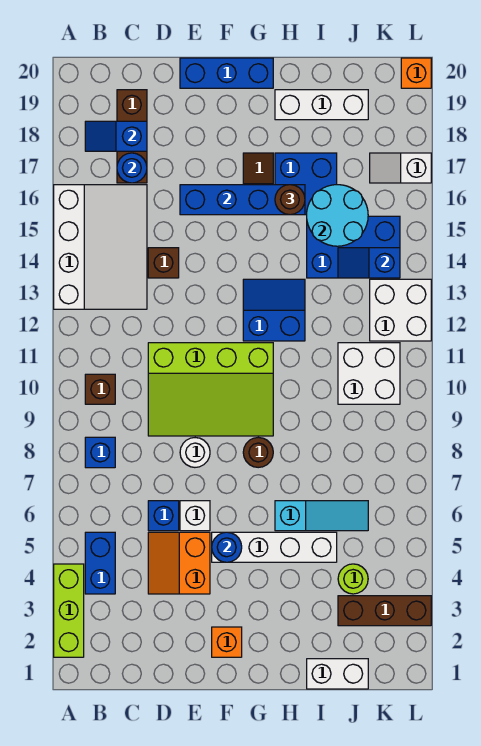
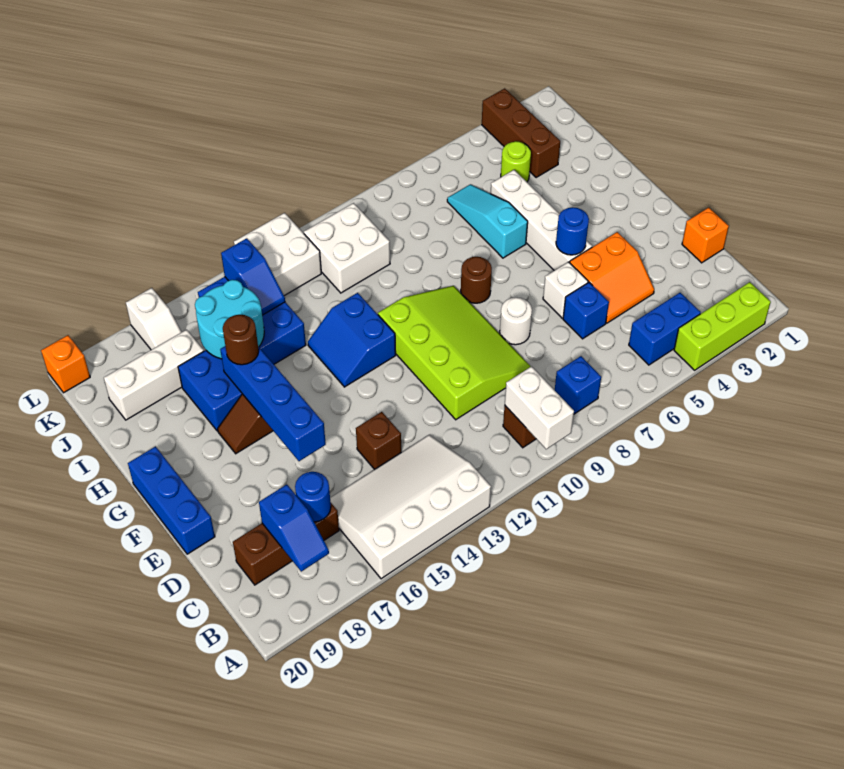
orange 1x1 brick [212,627,242,657] -> orange 1x1 brick moved to [682,208,729,263]
white 1x3 brick [275,90,368,120] -> white 1x3 brick turned to [104,330,204,420]
white 1x2 brick [307,659,368,689] -> white 1x2 brick moved to [505,366,574,449]

